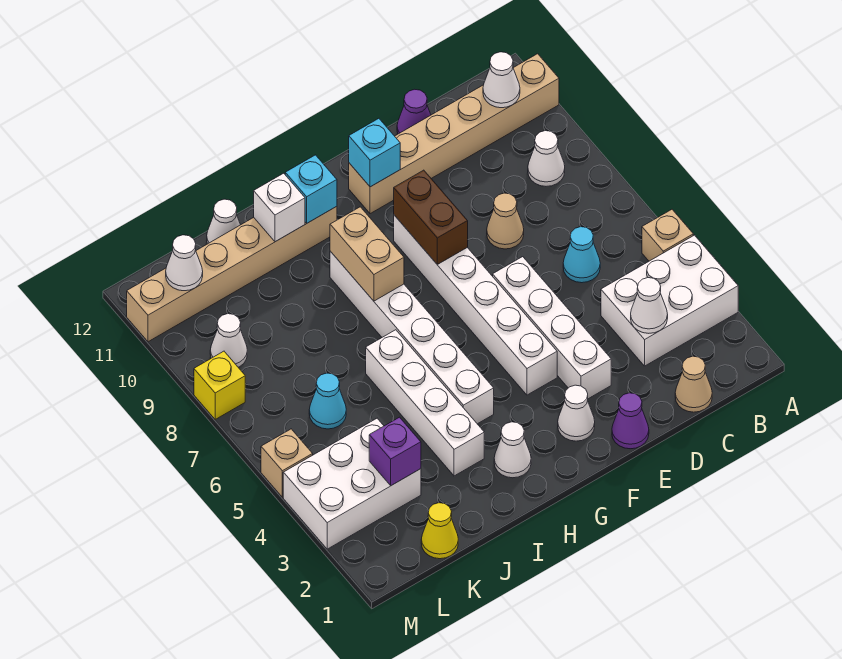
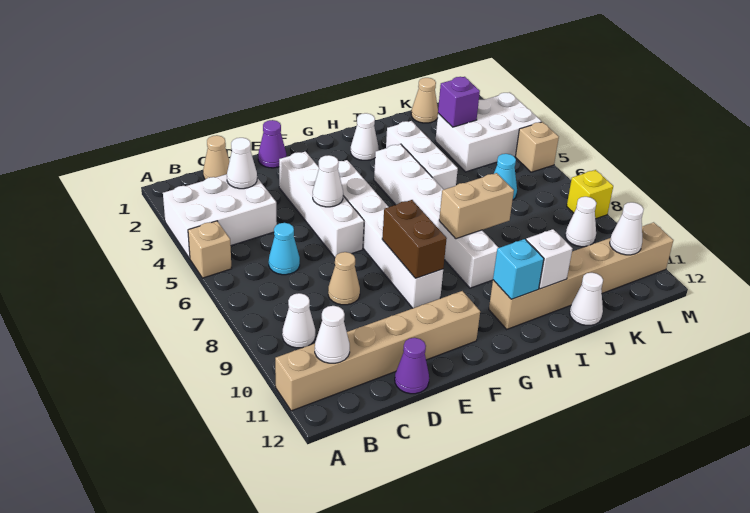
white 1x1 cone [558,385,595,441] -> white 1x1 cone moved to [313,155,343,207]
cyan 1x1 brick [349,119,400,187] -> none
tan 1x2 brick [330,207,404,301] -> tan 1x2 brick turned to [439,173,514,239]
white 1x4 brick [366,330,484,476] -> white 1x3 brick [386,121,458,189]
yellow 1x1 cone [421,503,458,559] -> tan 1x1 cone [411,78,438,123]

